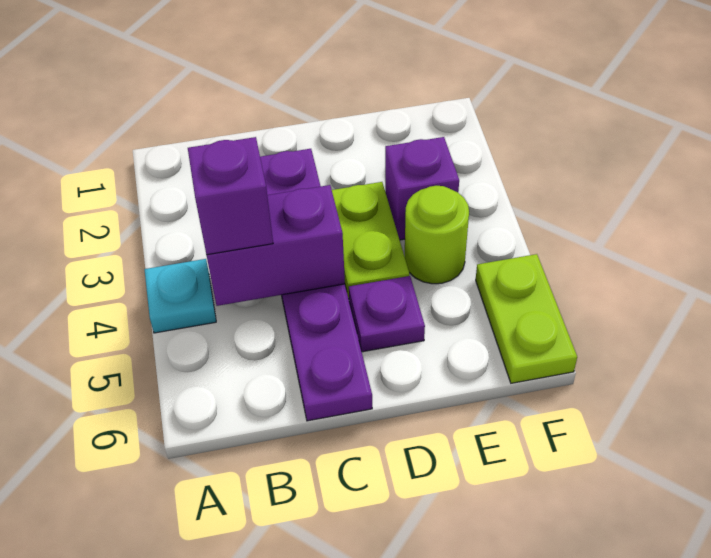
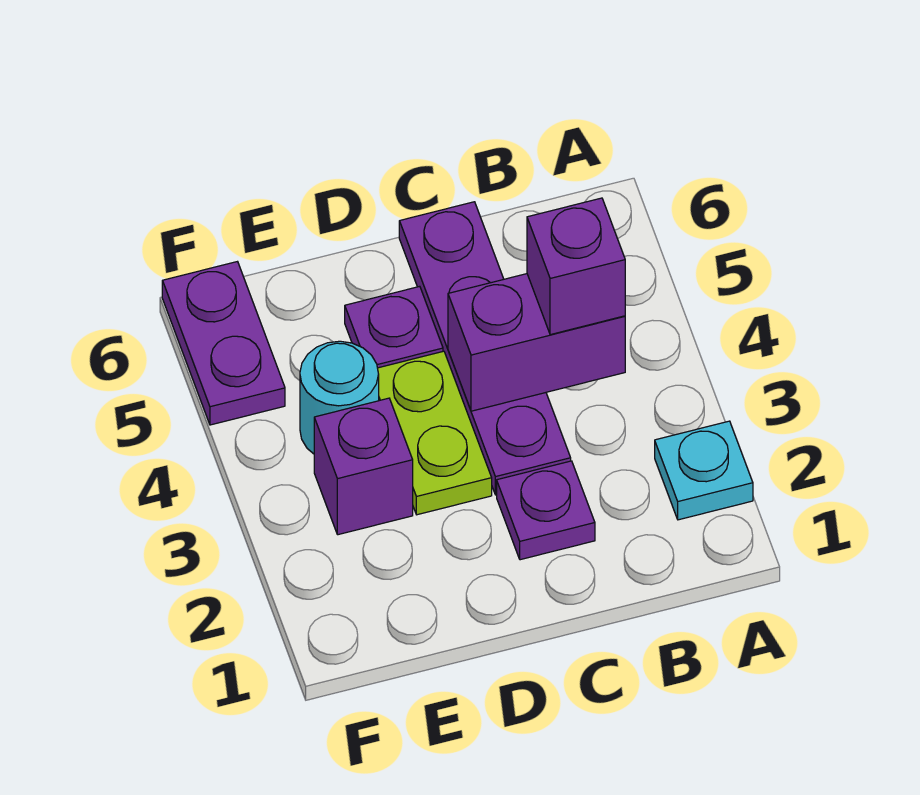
cyan 1x1 plate [144,259,216,333] -> cyan 1x1 plate moved to [655,421,753,520]
lime 1x1 round brick [405,186,469,284] -> cyan 1x1 round brick [300,341,379,454]
lime 1x2 plate [476,254,577,383] -> purple 1x2 plate [162,262,285,425]

